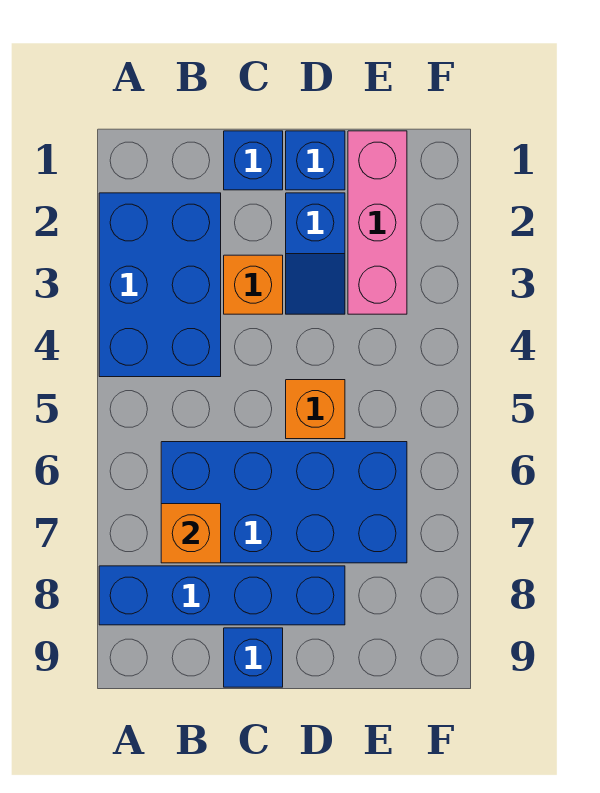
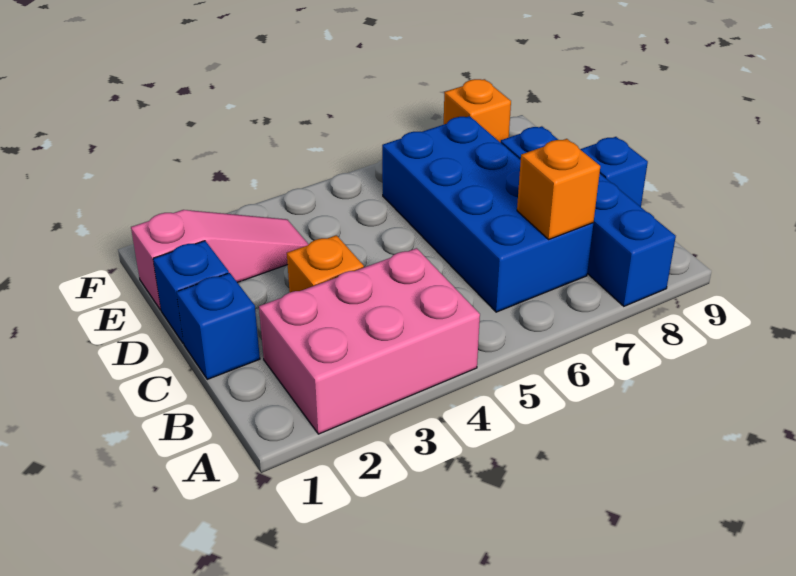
blue 2x3 brick [99,193,221,377] -> pink 2x3 brick [259,248,480,434]
blue 1x2 slope [286,193,345,314] -> none
orange 1x1 brick [286,380,345,439] -> orange 1x1 brick moved to [444,79,511,142]
pink 1x3 brick [348,131,407,314] -> pink 1x3 slope [131,210,309,310]

